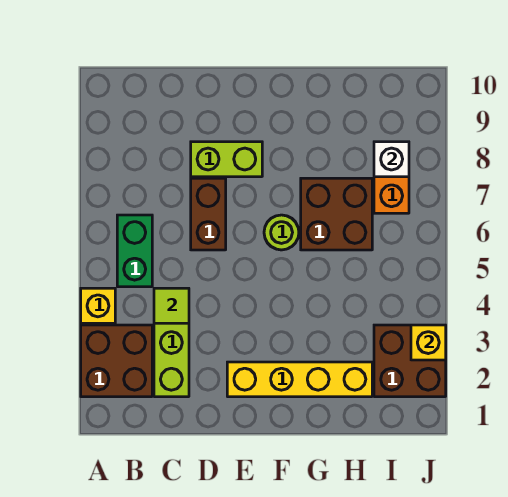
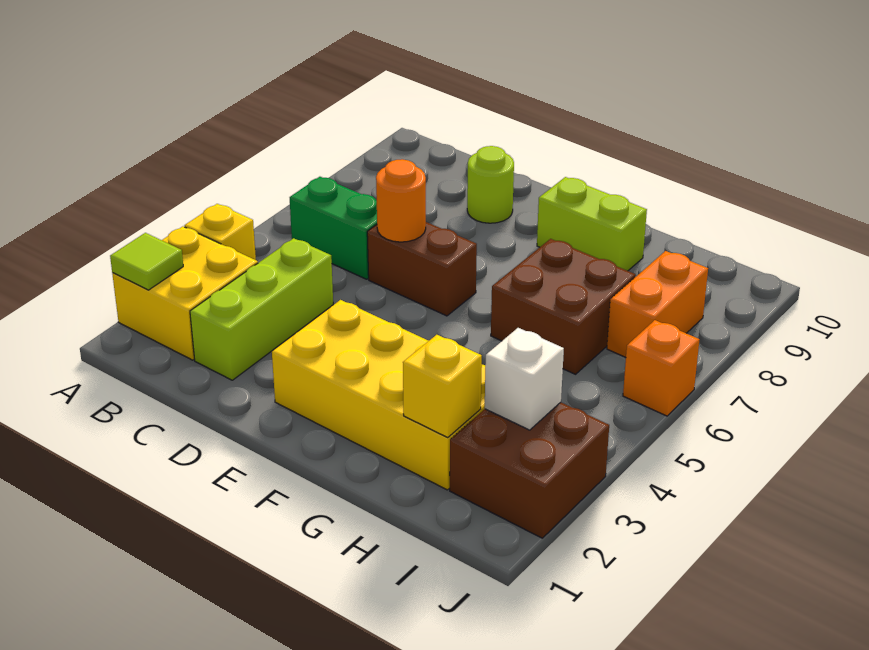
brown 2x2 brick [81,325,152,397] -> yellow 2x2 brick [112,226,258,360]
green 1x2 brick [117,215,152,287] -> green 1x2 brick turned to [290,177,377,279]
lime 1x1 tile [154,288,189,323] -> lime 1x1 tile moved to [110,233,183,290]
brown 1x2 brick [191,178,226,250] -> brown 1x2 brick turned to [367,222,477,316]
none -> orange 1x1 round brick [376,159,426,242]
lime 1x2 brick [191,142,262,177] -> lime 1x2 brick moved to [537,177,647,271]
yellow 1x4 brick [227,362,372,397] -> yellow 2x4 brick [272,300,485,490]
lime 1x1 round brick [264,215,299,250] -> lime 1x1 round brick moved to [467,146,514,223]
white 1x1 brick [374,142,409,177] -> white 1x1 brick moved to [485,328,564,430]
yellow 1x1 brick [411,325,446,360] -> yellow 1x1 brick moved to [403,335,482,437]
none -> orange 1x1 brick [623,320,700,416]

